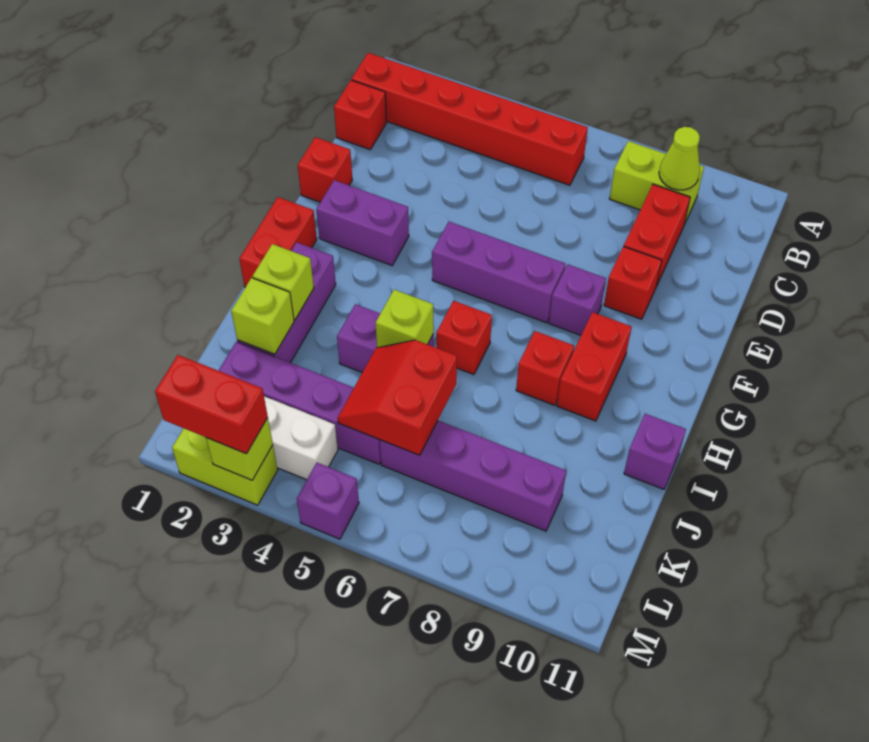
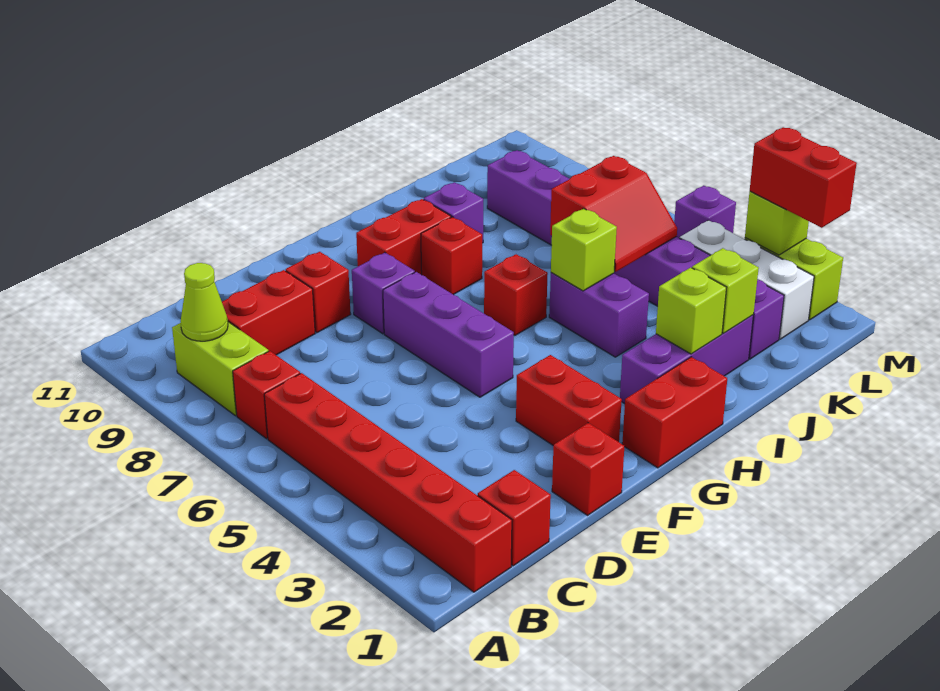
none -> red 1x1 brick [233,351,300,439]
purple 1x2 brick [316,180,409,265] -> red 1x2 brick [516,355,622,446]
purple 1x1 brick [624,414,686,489] -> purple 1x1 brick moved to [424,182,483,243]

